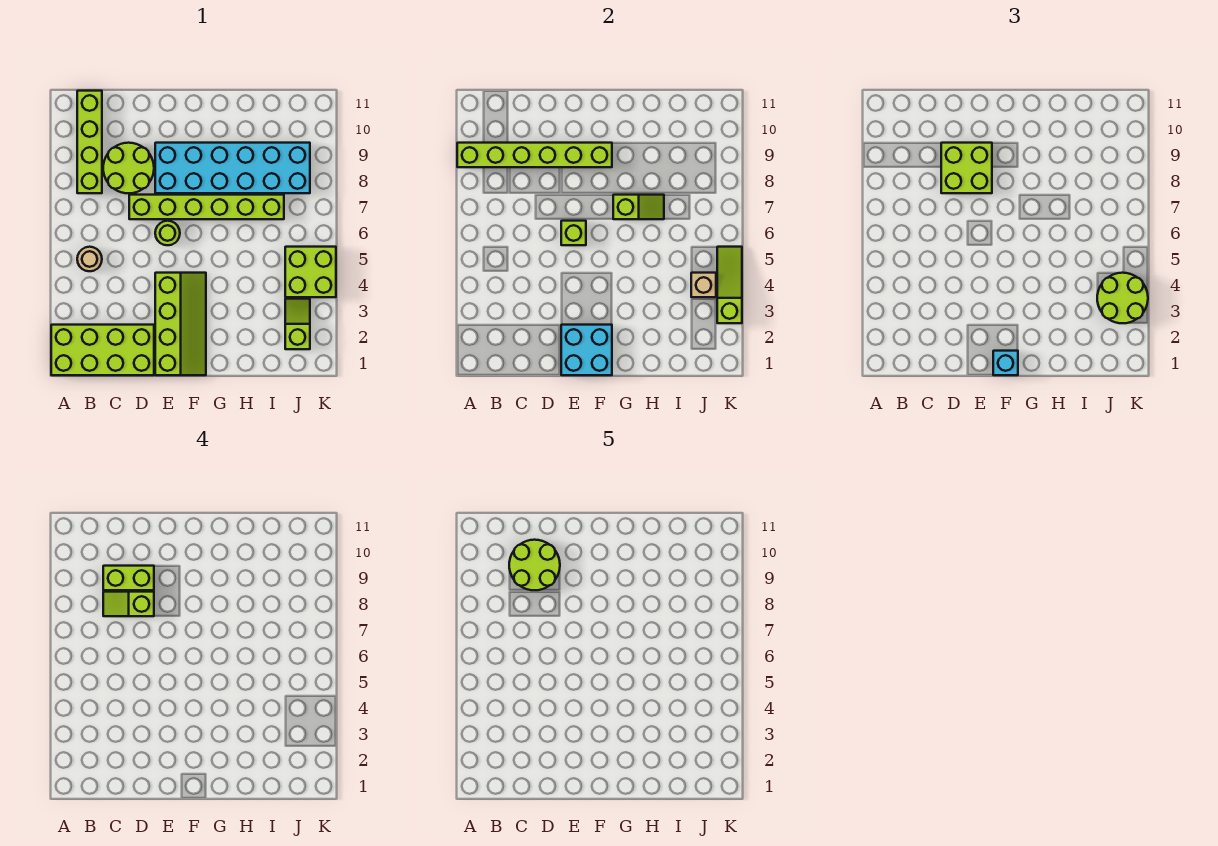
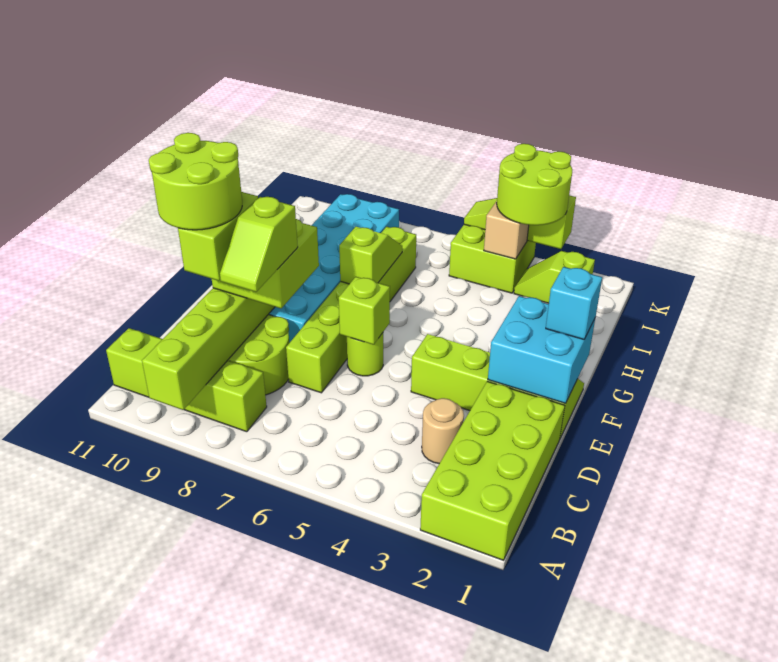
tan 1x1 round brick [77,247,102,271] -> tan 1x1 round brick moved to [422,398,464,464]

